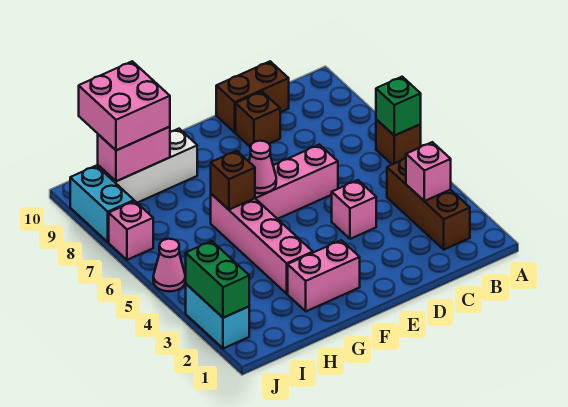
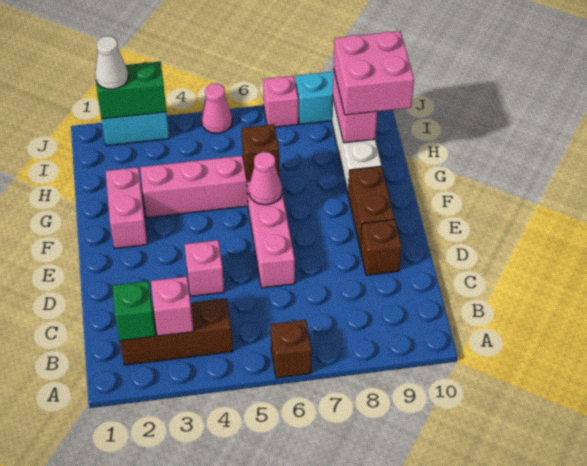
green 1x1 brick [376,77,421,136] -> green 1x1 brick moved to [113,281,156,341]
brown 1x2 brick [216,61,289,132] -> brown 1x2 brick moved to [348,166,395,246]
none -> white 1x1 cone [95,36,128,89]

